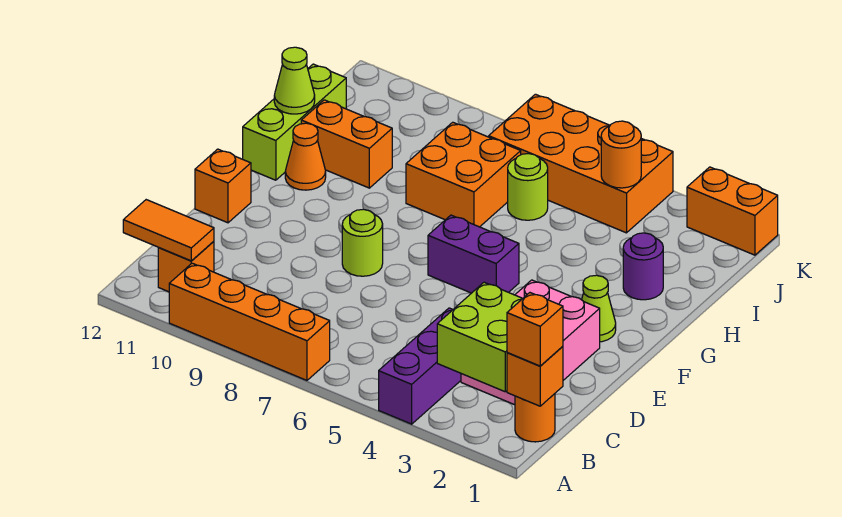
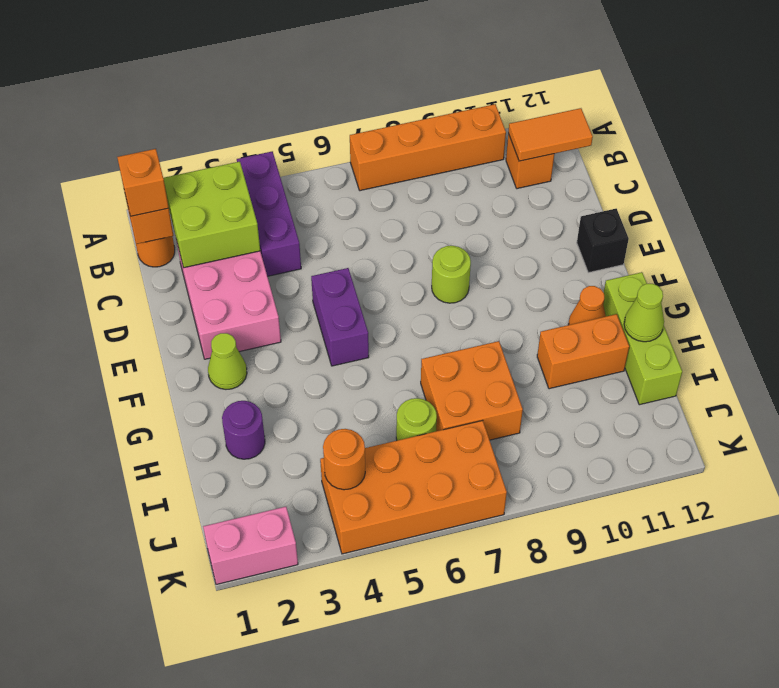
orange 1x1 brick [195,149,251,223] -> black 1x1 brick [577,209,629,273]
purple 1x2 brick [428,215,519,293] -> purple 1x2 brick turned to [311,268,369,366]
orange 1x2 brick [687,167,778,255] -> pink 1x2 brick [203,507,298,584]

